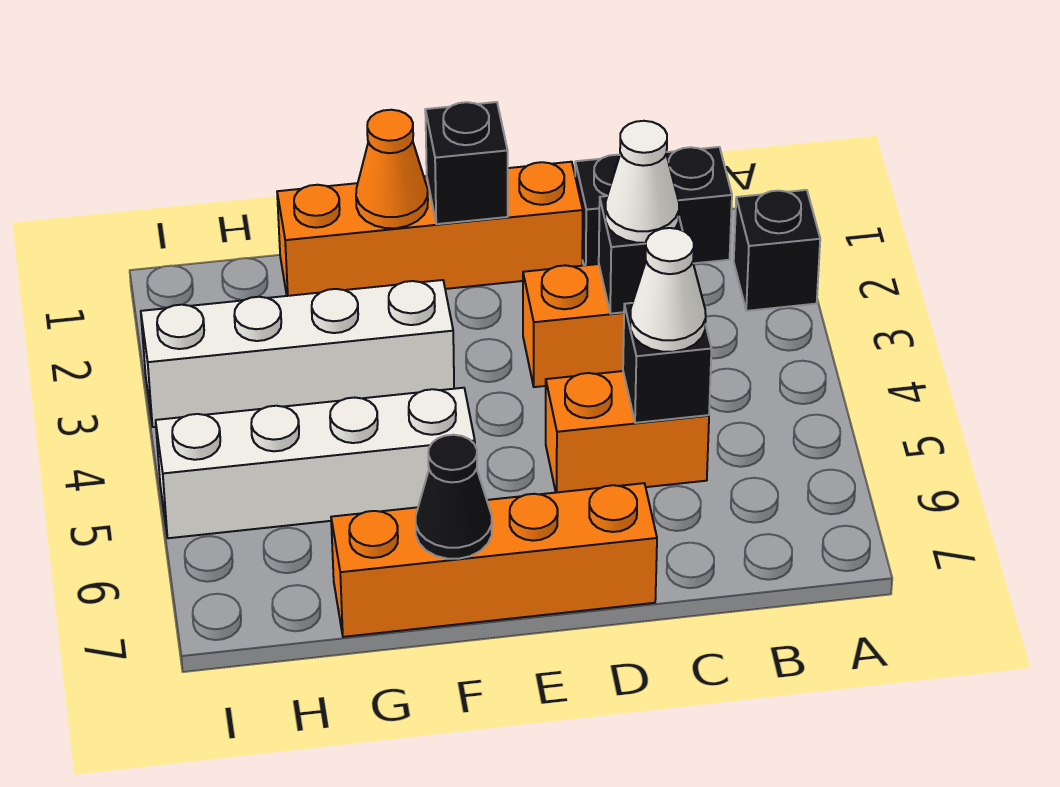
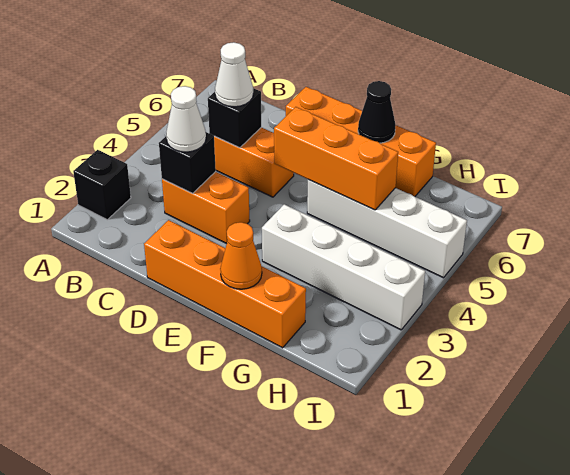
black 1x2 brick [575,147,732,265] -> none
black 1x1 brick [425,102,508,224] -> none
none -> orange 1x3 brick [274,107,398,210]

